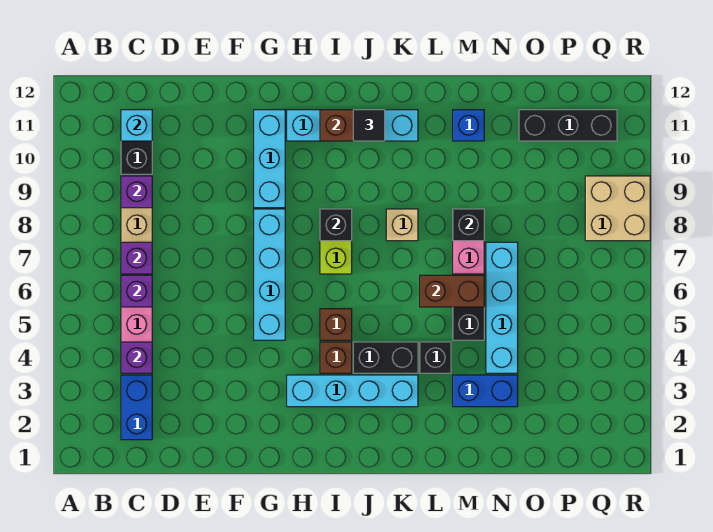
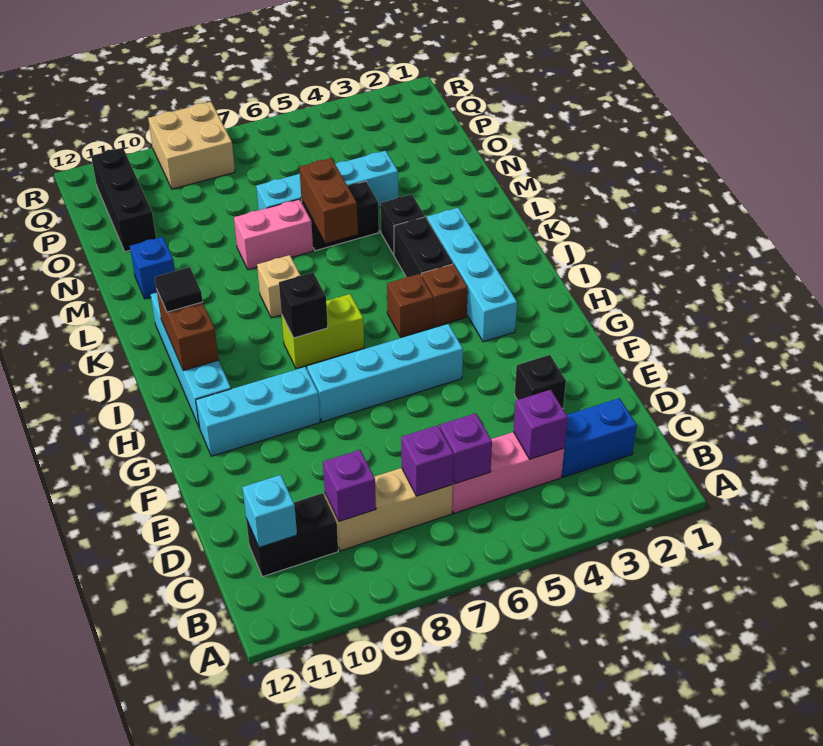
blue 1x2 brick [453,375,518,407] -> none
black 1x1 brick [453,209,484,241] -> black 1x1 brick moved to [515,355,566,408]

